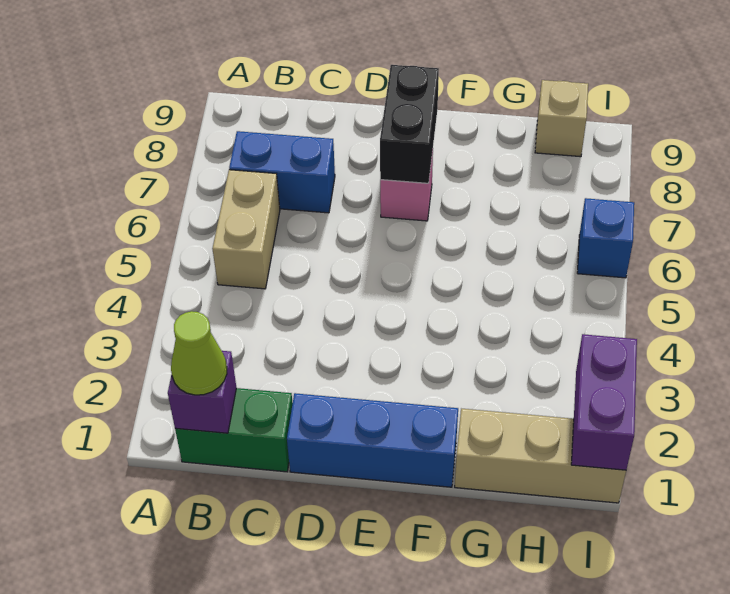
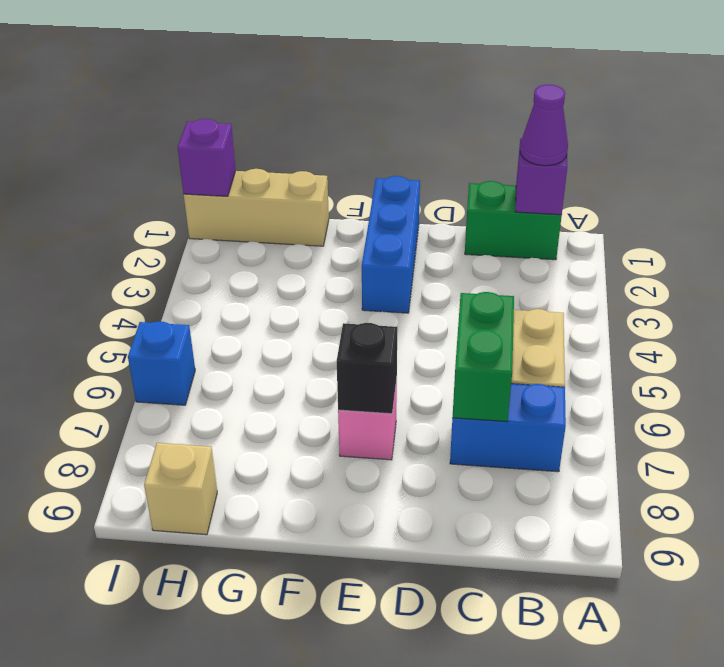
lime 1x1 cone [171,311,227,395] -> purple 1x1 cone [520,85,568,166]
none -> green 1x2 brick [452,292,514,422]
blue 1x3 brick [287,393,458,487] -> blue 1x3 brick turned to [362,176,420,313]
black 1x2 brick [380,65,439,183] -> black 1x1 brick [337,323,397,414]
purple 1x2 brick [571,334,637,470] -> purple 1x1 brick [178,119,236,196]

